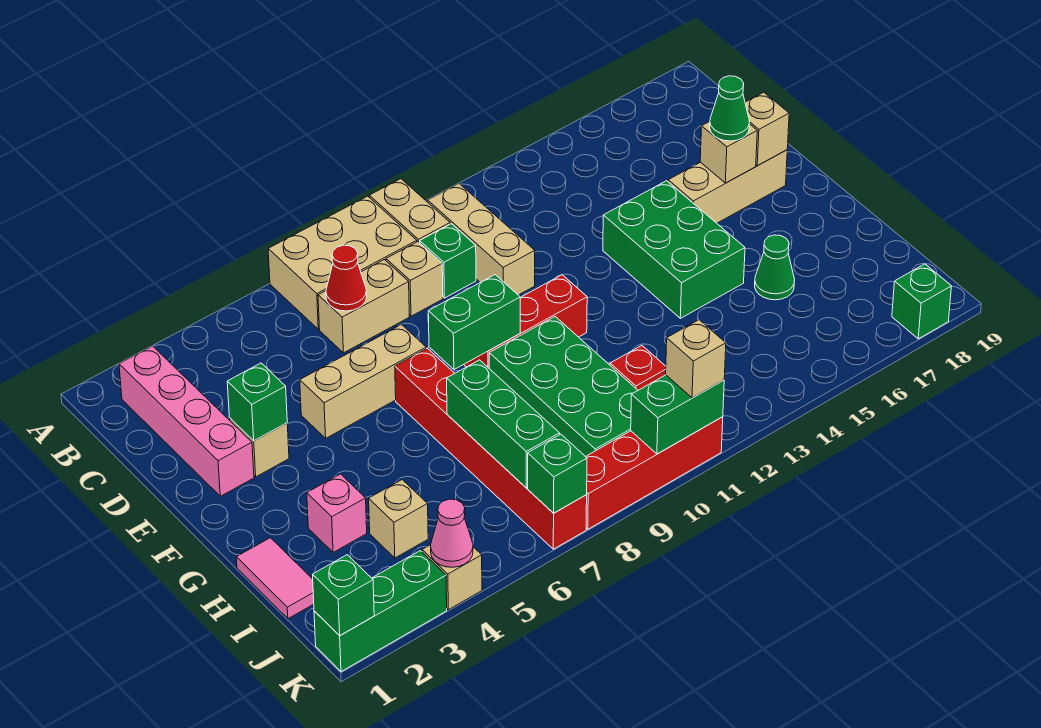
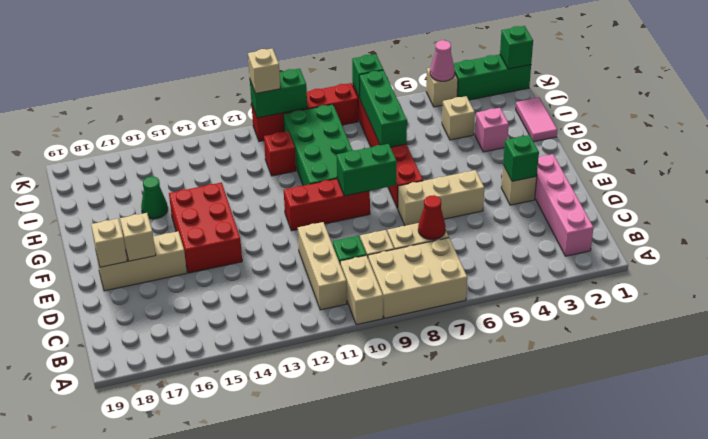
green 2x3 brick [603,181,745,318] -> red 2x3 brick [169,182,242,273]
green 1x1 cone [710,76,750,141] -> none
green 1x1 brick [892,264,952,339] -> none

